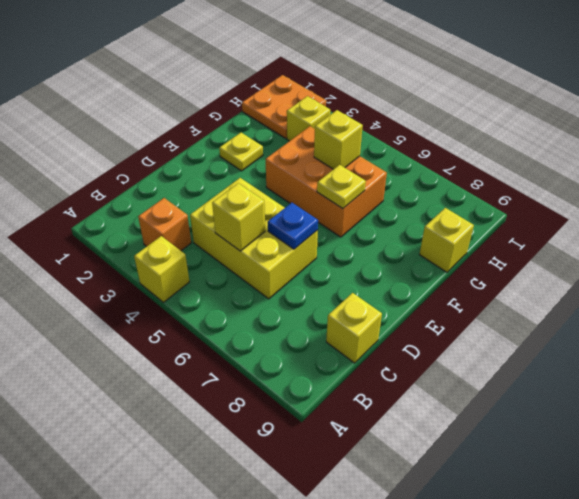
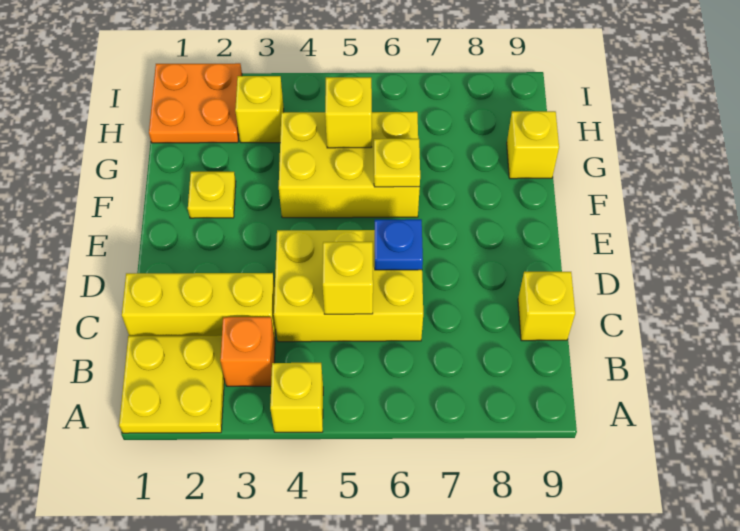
none -> yellow 2x2 plate [119,335,224,433]
none -> yellow 1x3 brick [122,273,276,339]
orange 2x3 brick [266,126,387,237] -> yellow 2x3 brick [279,112,420,218]

